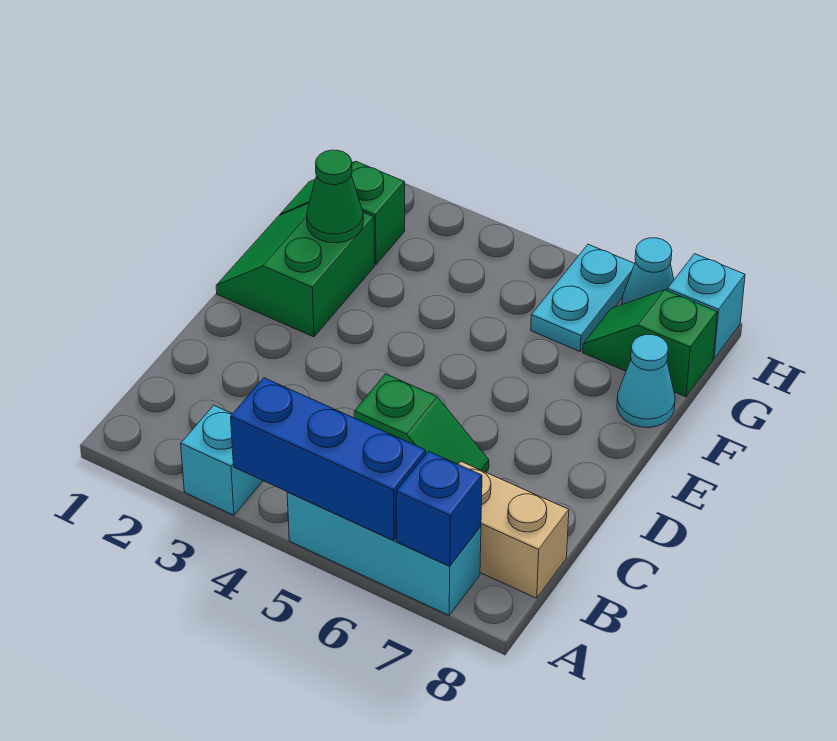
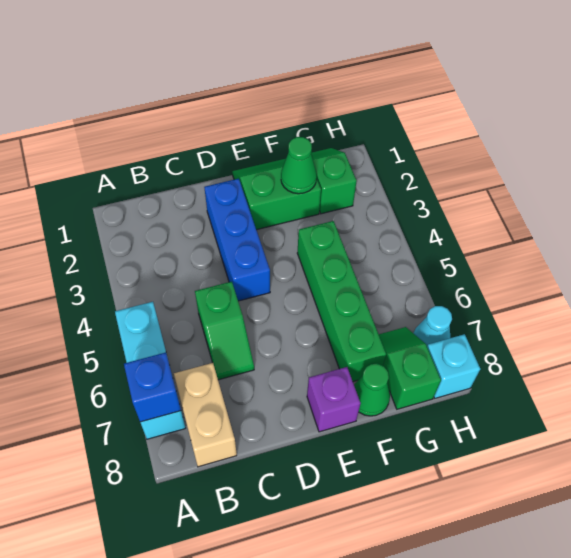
cyan 1x1 brick [181,405,263,515] -> none
blue 1x3 brick [231,378,426,541] -> blue 1x3 brick moved to [204,179,270,301]
none -> purple 1x1 brick [307,367,361,432]
none -> green 1x4 brick [297,221,386,382]
cyan 1x1 cone [617,334,675,428] -> green 1x1 cone [354,364,390,416]
cyan 1x2 plate [531,244,635,352] -> none

